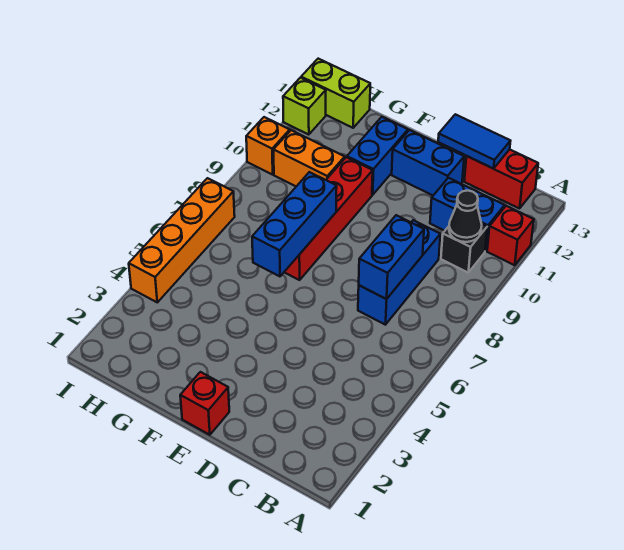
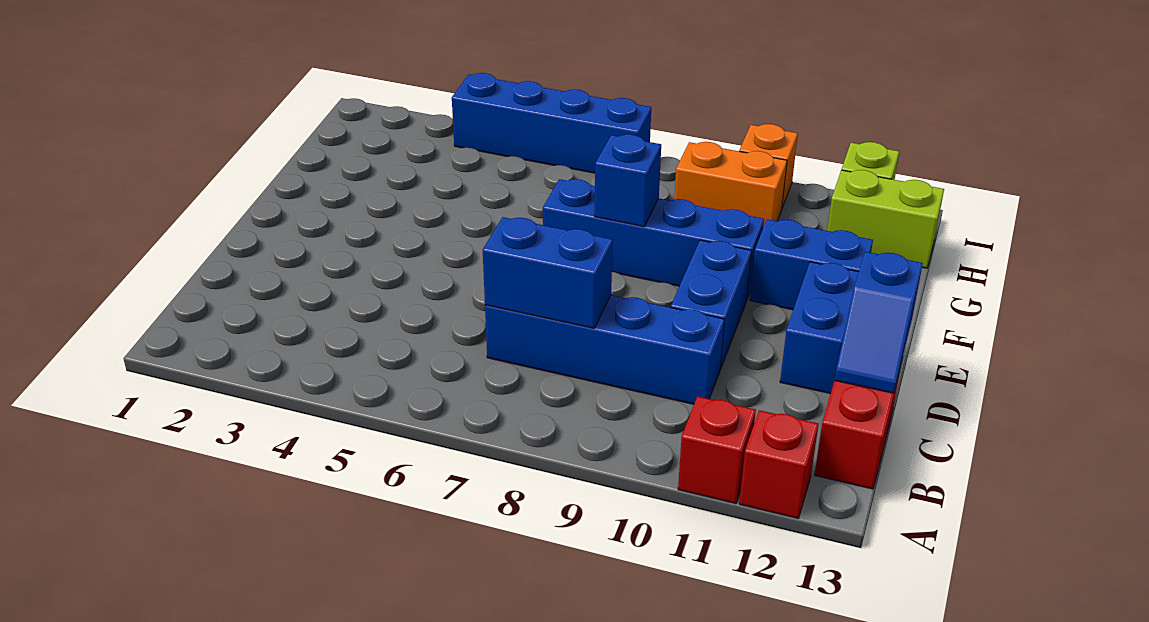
black 1x1 brick [441,224,487,272] -> none
black 1x1 cone [449,191,482,242] -> none
blue 1x2 brick [430,178,505,251] -> blue 1x2 brick moved to [671,240,752,369]
blue 1x3 brick [358,220,440,325] -> blue 1x4 brick [485,295,725,404]
blue 1x2 tile [438,114,510,168] -> blue 1x2 slope [835,252,923,393]
red 1x1 brick [180,372,229,435] -> red 1x1 brick moved to [739,410,818,518]
blue 1x3 brick [252,172,337,276] -> blue 1x1 brick [594,134,661,227]
red 1x4 brick [284,157,373,280] -> blue 1x4 brick [543,179,764,299]
orange 1x2 brick [274,130,345,186] -> orange 1x2 brick turned to [674,142,787,227]
lime 1x2 brick [301,59,370,128] -> lime 1x2 brick turned to [827,170,944,268]
orange 1x4 brick [129,178,235,302] -> blue 1x4 brick [452,73,651,173]

